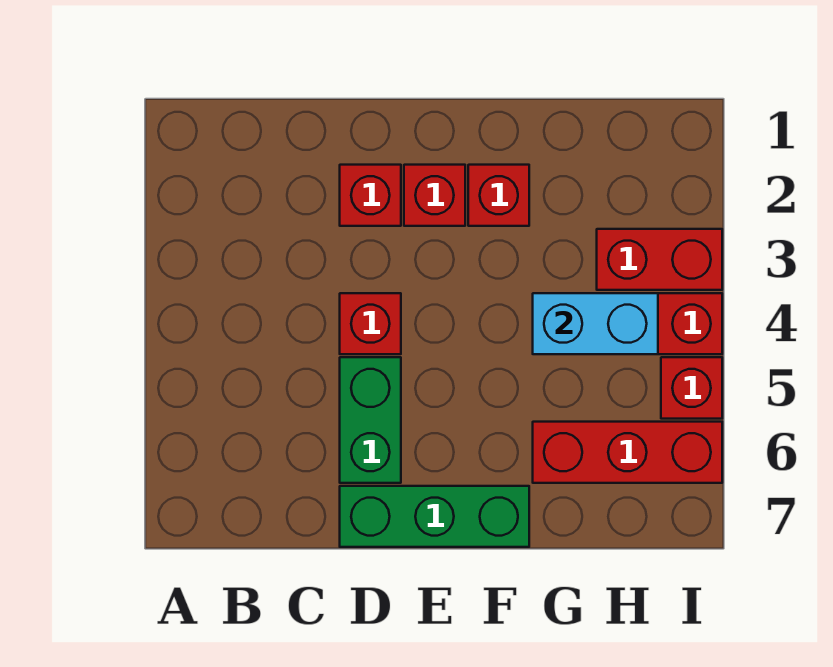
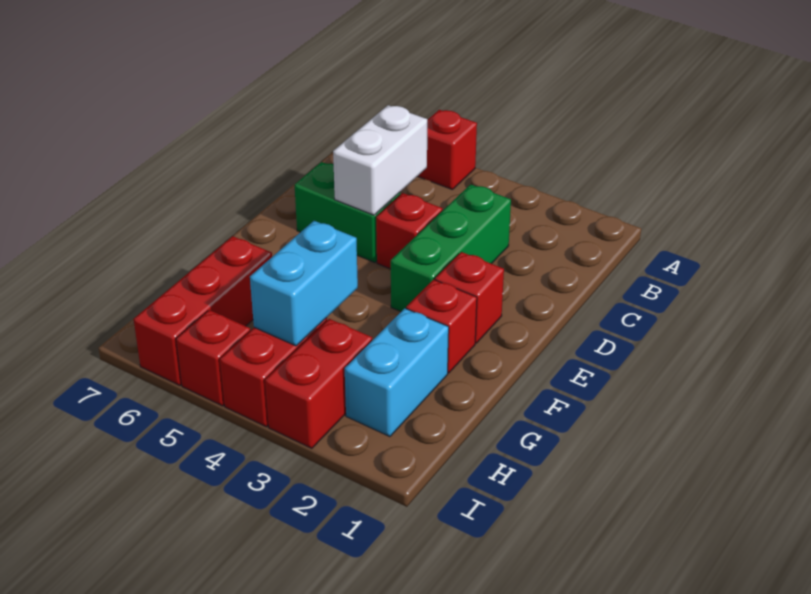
none -> white 1x2 brick [333,105,427,215]
red 1x1 brick [340,165,401,226] -> red 1x1 brick moved to [418,110,477,190]
green 1x3 brick [340,486,529,547] -> green 1x3 brick moved to [391,184,511,311]
none -> cyan 1x2 brick [345,308,449,437]

